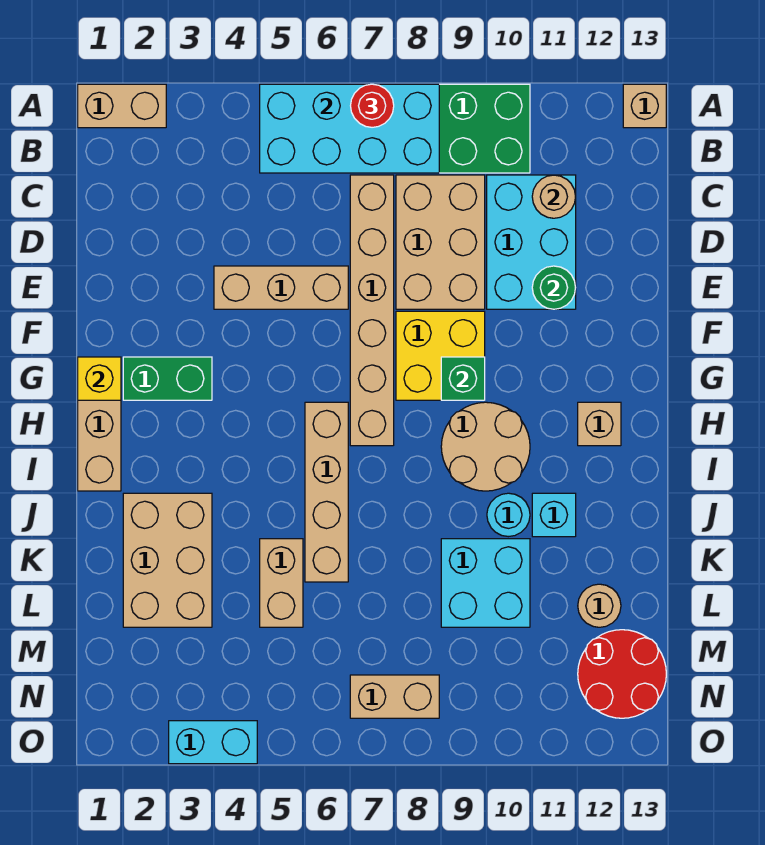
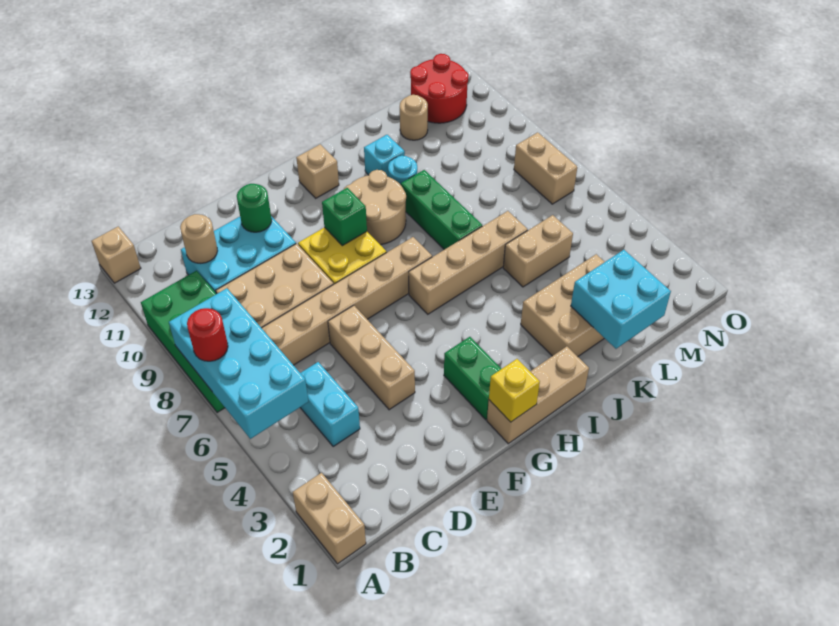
none -> green 1x3 brick [401,170,482,250]
cyan 2x2 brick [441,539,530,627] -> cyan 2x2 brick moved to [571,250,671,349]
cyan 1x2 brick [169,721,257,764] -> cyan 1x2 brick moved to [300,362,360,447]

